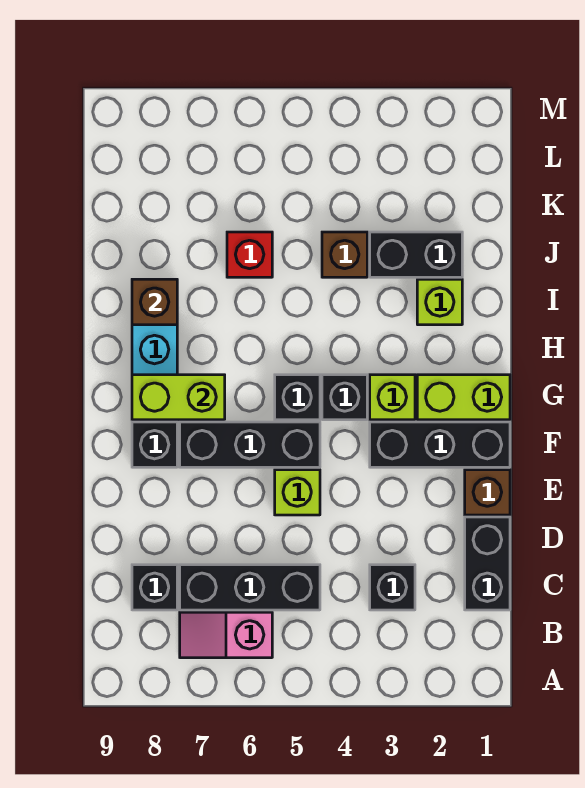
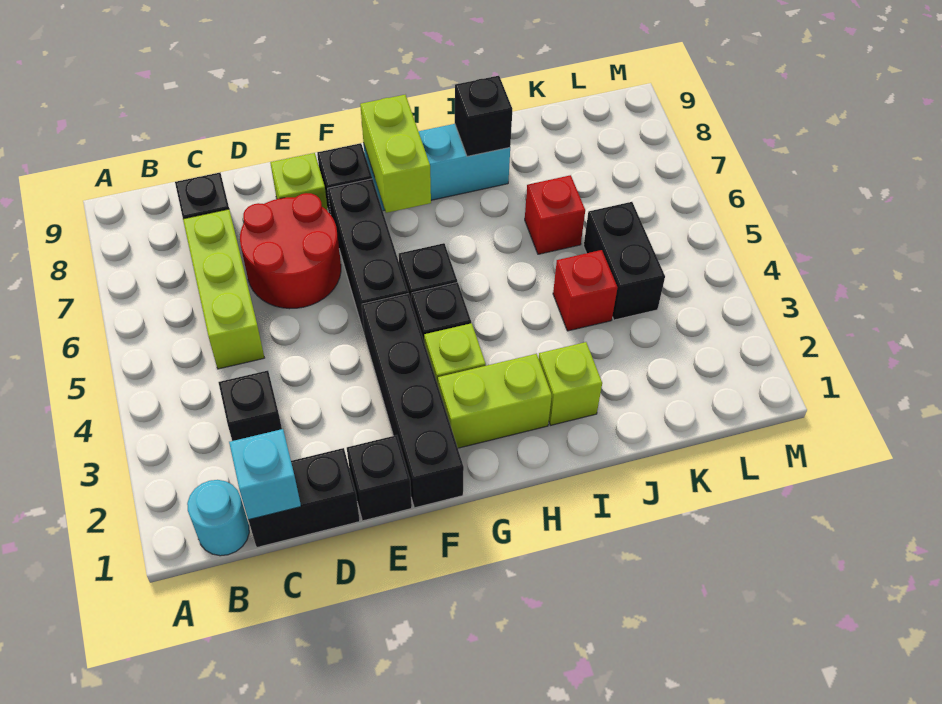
none -> cyan 1x1 round brick [187,480,249,556]
pink 1x2 slope [180,612,272,658] -> none
none -> cyan 1x1 brick [229,429,301,520]
black 1x3 brick [180,565,320,610] -> lime 1x3 brick [183,209,264,369]
none -> red 2x2 round brick [240,193,341,309]
brown 1x1 brick [465,470,510,515] -> black 1x1 brick [347,435,412,521]
lime 1x1 brick [275,470,320,515] -> lime 1x1 brick moved to [270,153,328,211]
black 1x3 brick [370,422,510,467] -> black 1x4 brick [362,294,464,508]
lime 1x2 brick [417,375,510,420] -> lime 1x2 brick turned to [438,354,552,448]
brown 1x1 brick [132,279,177,325] -> black 1x1 brick [455,76,512,157]
black 1x2 brick [370,232,462,277] -> black 1x2 brick moved to [584,202,665,320]
brown 1x1 brick [322,232,367,277] -> red 1x1 brick [553,250,618,331]

